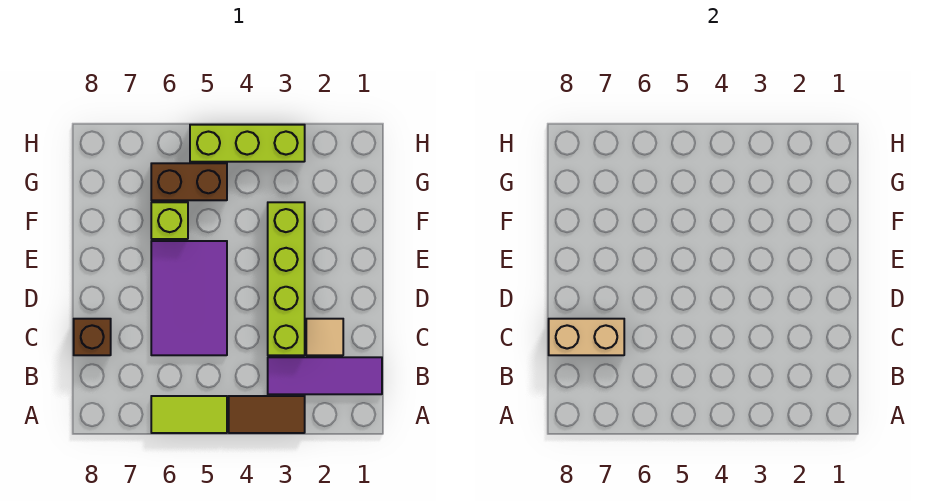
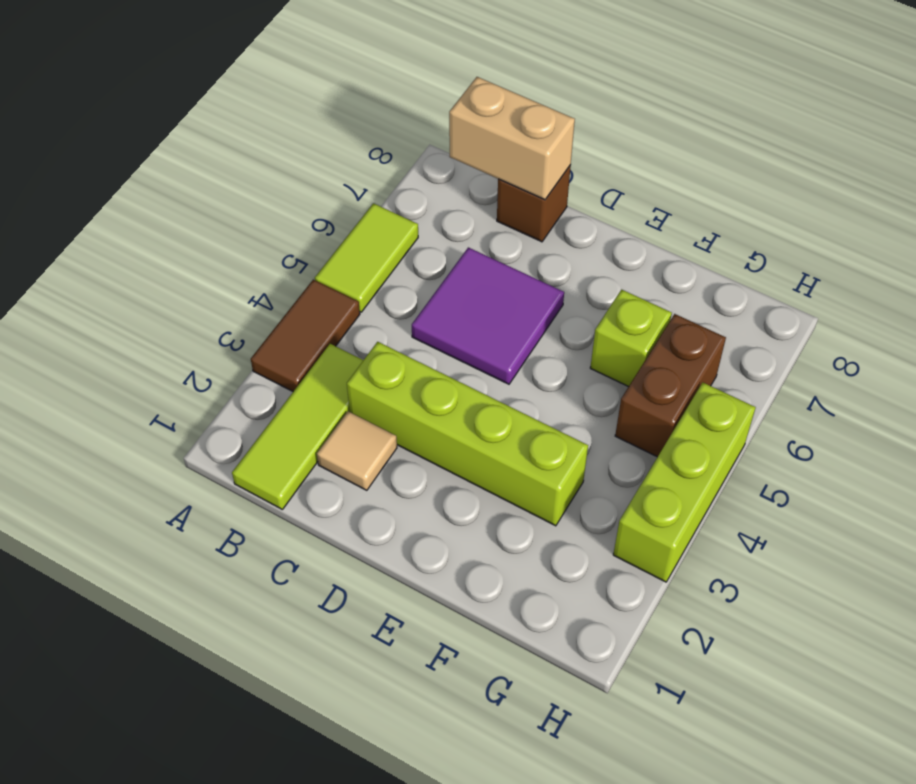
purple 1x3 tile [268,357,382,394] -> lime 1x3 tile [232,344,363,509]
purple 2x3 tile [151,241,227,355] -> purple 2x2 tile [412,247,564,384]
tan 1x2 brick [549,319,624,355] -> tan 1x2 brick turned to [449,77,575,200]

